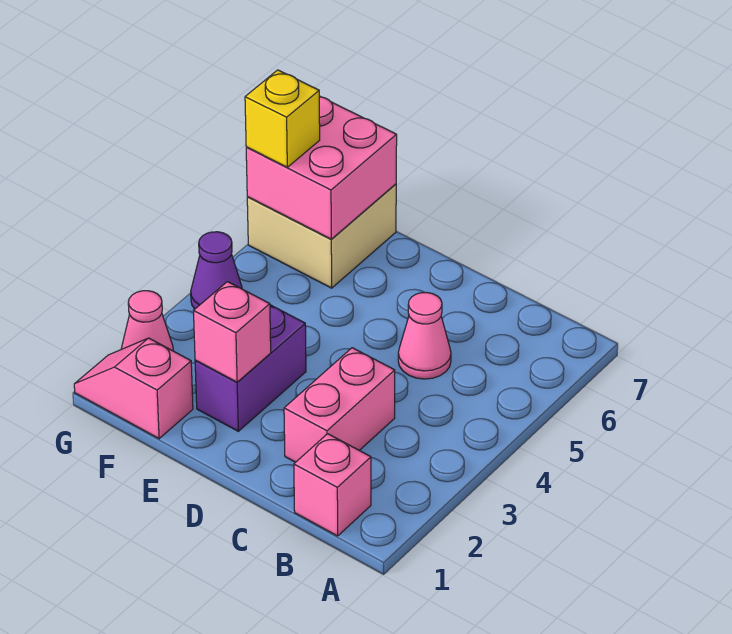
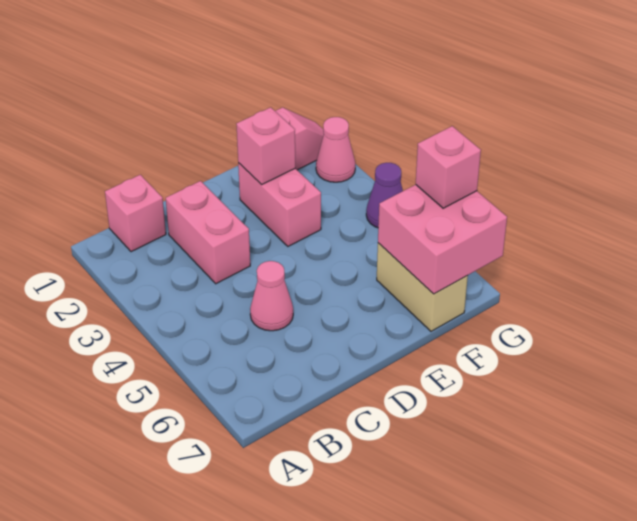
purple 1x2 brick [195,305,306,431] -> pink 1x2 brick [238,163,321,246]
tan 2x2 brick [247,184,396,288] -> tan 1x2 brick [377,243,468,331]
yellow 1x1 brick [245,70,320,167] -> pink 1x1 brick [416,126,481,208]

